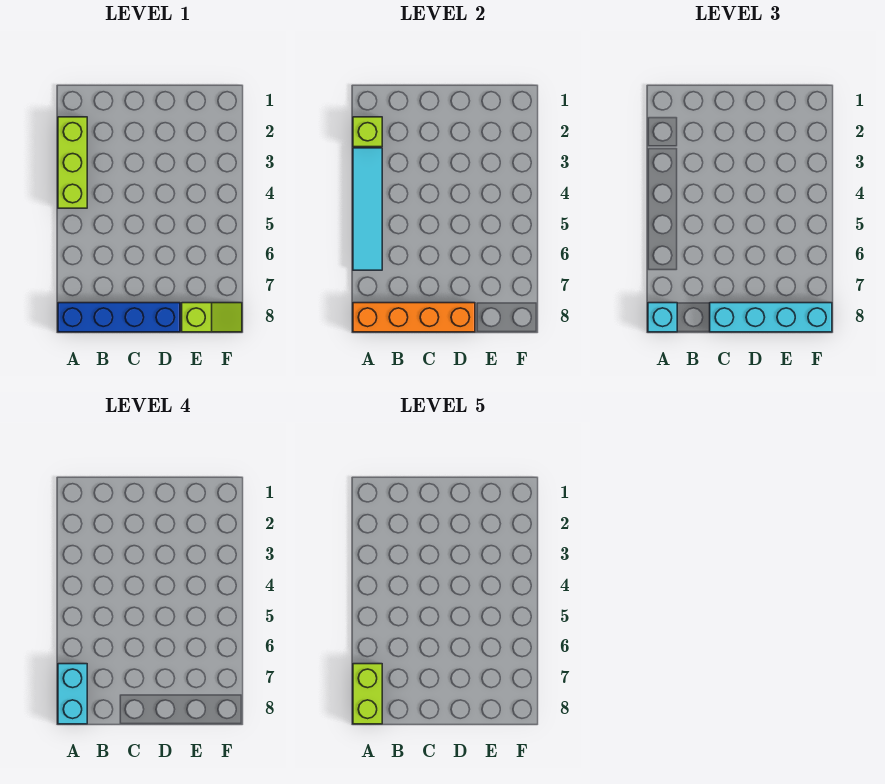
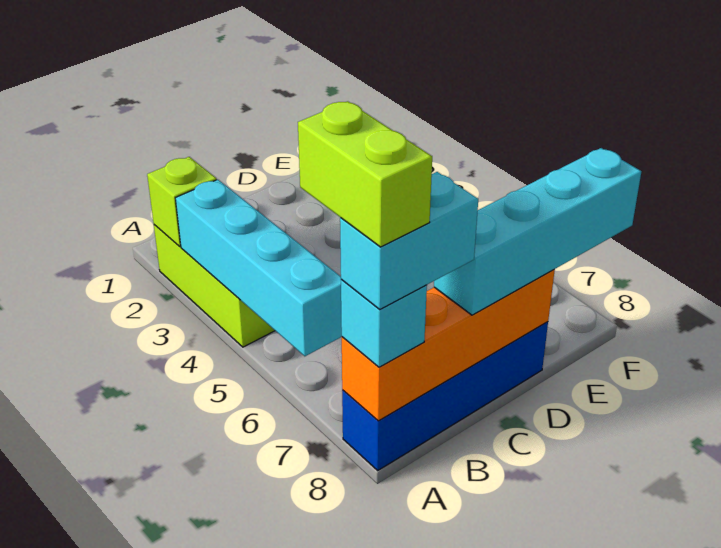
cyan 1x4 tile [353,148,382,270] -> cyan 1x4 brick [176,180,342,356]
cyan 1x2 brick [58,664,87,724] -> cyan 1x2 brick turned to [340,172,478,309]
lime 1x2 slope [182,303,242,332] -> none

